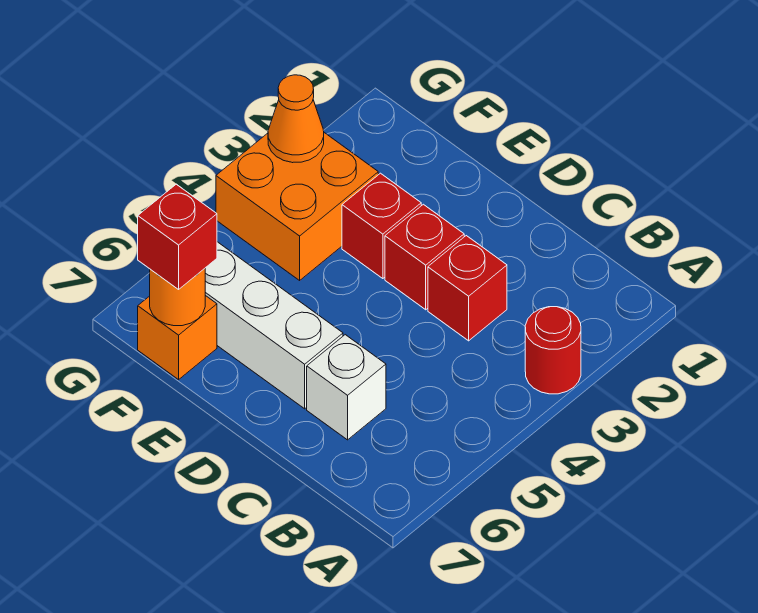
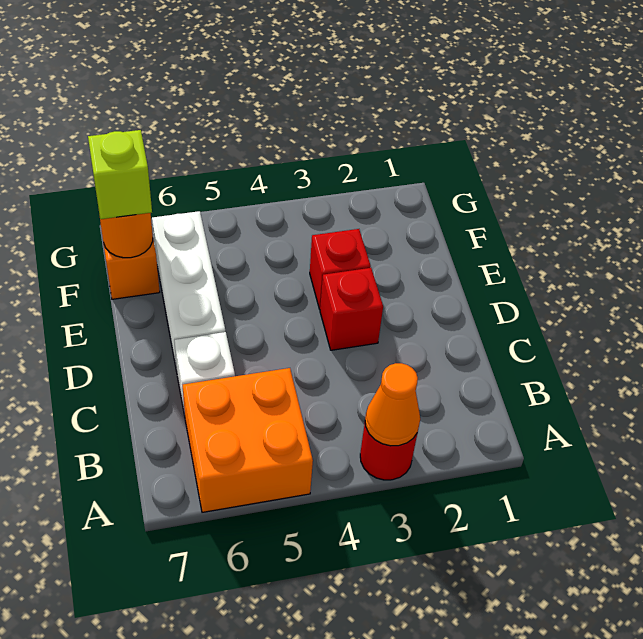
red 1x1 brick [428,236,507,341] -> none
orange 2x2 brick [216,133,378,280] -> orange 2x2 brick moved to [182,368,313,512]
red 1x1 brick [138,184,217,289] -> lime 1x1 brick [88,130,152,219]
orange 1x1 cone [268,75,324,163] -> orange 1x1 cone moved to [365,363,420,446]

